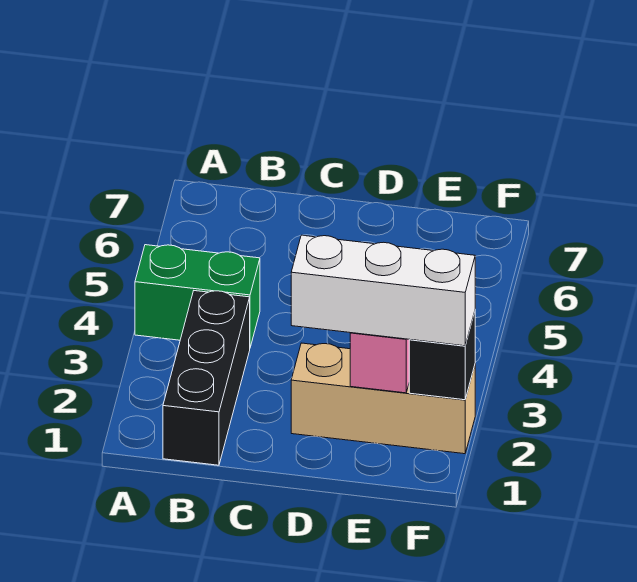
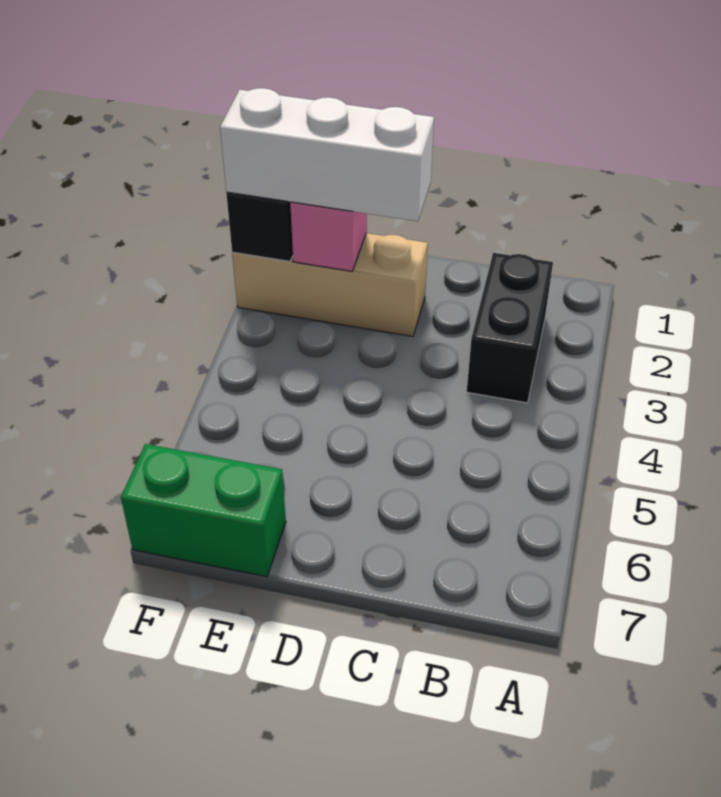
green 1x2 brick [135,245,260,347] -> green 1x2 brick moved to [121,444,286,577]
black 1x3 brick [163,291,250,465] -> black 1x2 brick [467,253,553,403]

